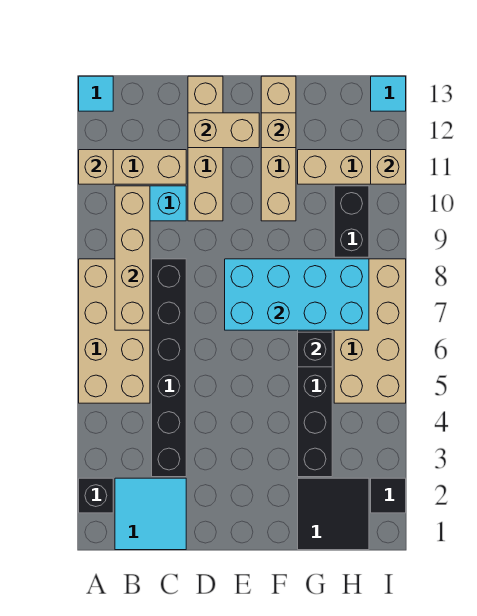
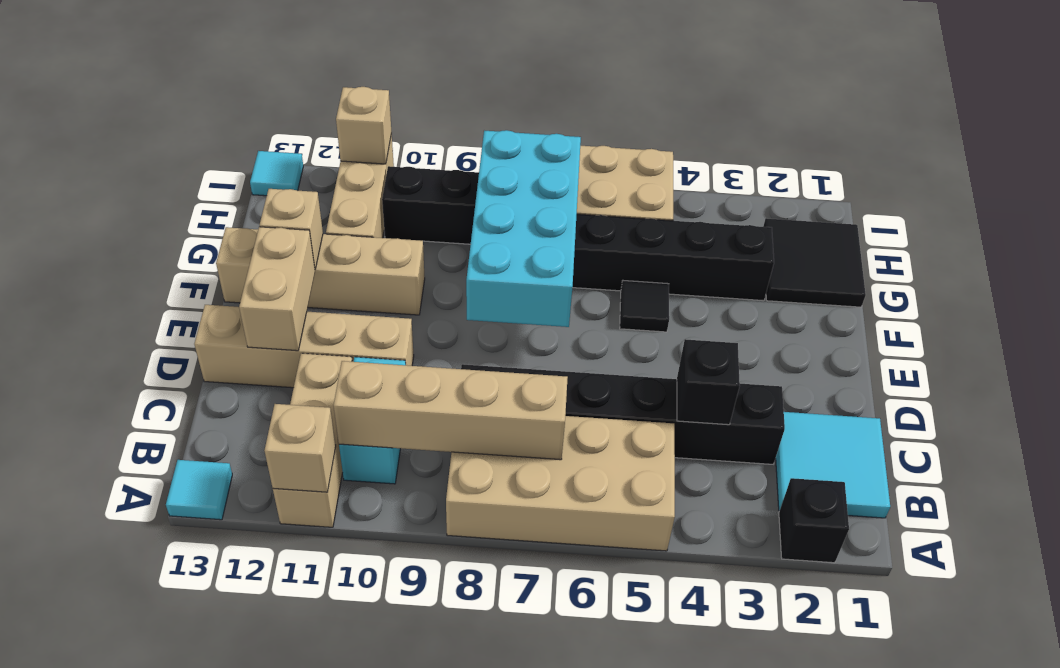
black 1x1 brick [298,332,332,367] -> black 1x1 brick moved to [677,339,740,425]
black 1x1 tile [371,478,406,513] -> black 1x1 tile moved to [620,281,669,332]

